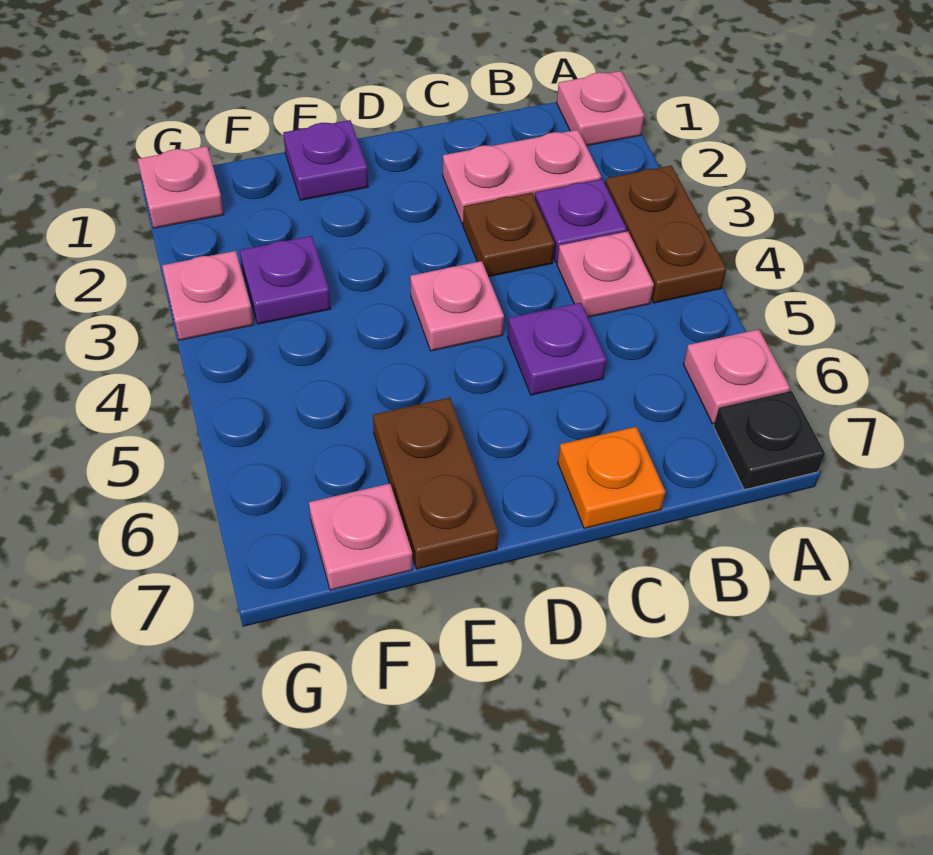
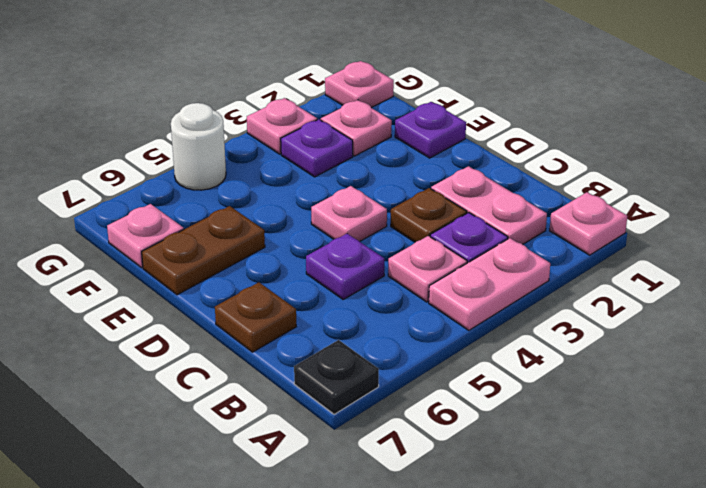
brown 1x2 plate [605,166,727,303] -> pink 1x2 plate [429,238,550,330]
pink 1x1 plate [683,329,790,424] -> pink 1x1 plate moved to [321,100,392,156]
orange 1x1 plate [558,427,665,528] -> brown 1x1 plate [215,282,296,352]
none -> white 1x1 round brick [171,103,226,190]

